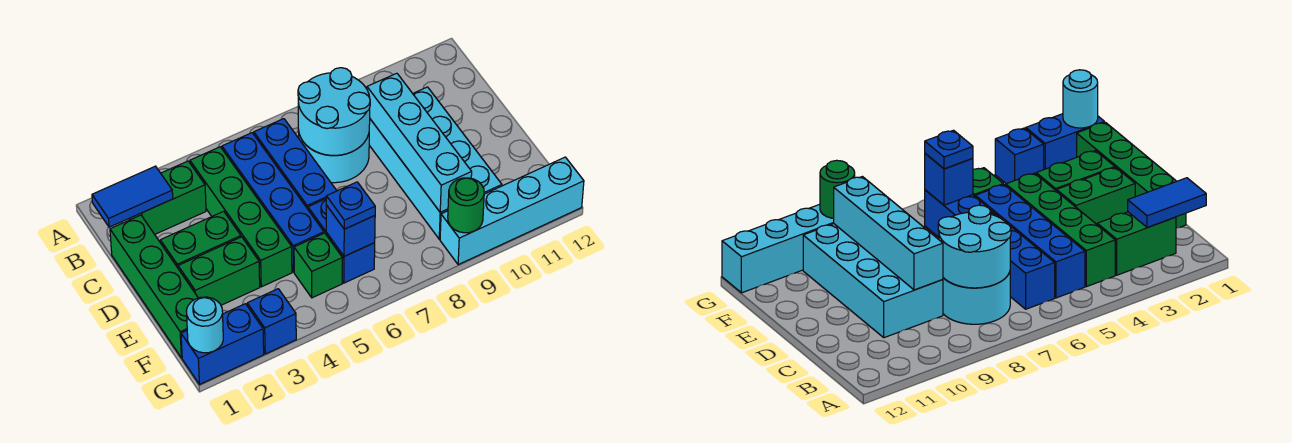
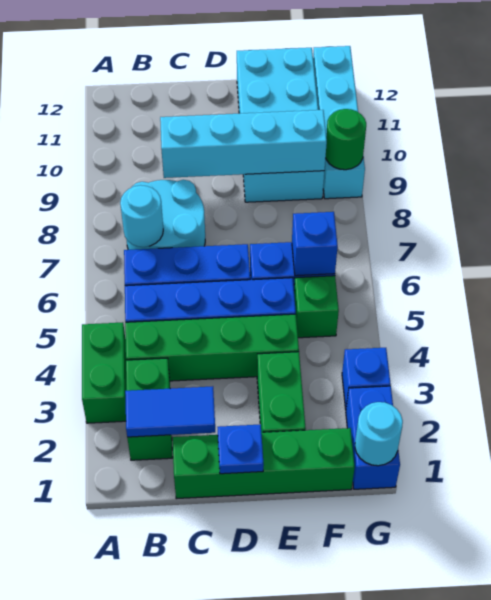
blue 1x2 tile [92,166,173,227] -> blue 1x2 tile turned to [125,386,215,437]
cyan 2x2 round brick [298,68,370,155] -> cyan 1x1 round brick [120,185,163,247]
cyan 2x4 brick [369,87,502,239] -> cyan 2x4 brick turned to [237,48,324,202]
green 1x2 brick [160,211,241,268] -> green 1x2 brick moved to [82,322,126,423]
blue 1x1 plate [326,182,375,229] -> blue 1x1 plate moved to [218,424,264,474]

